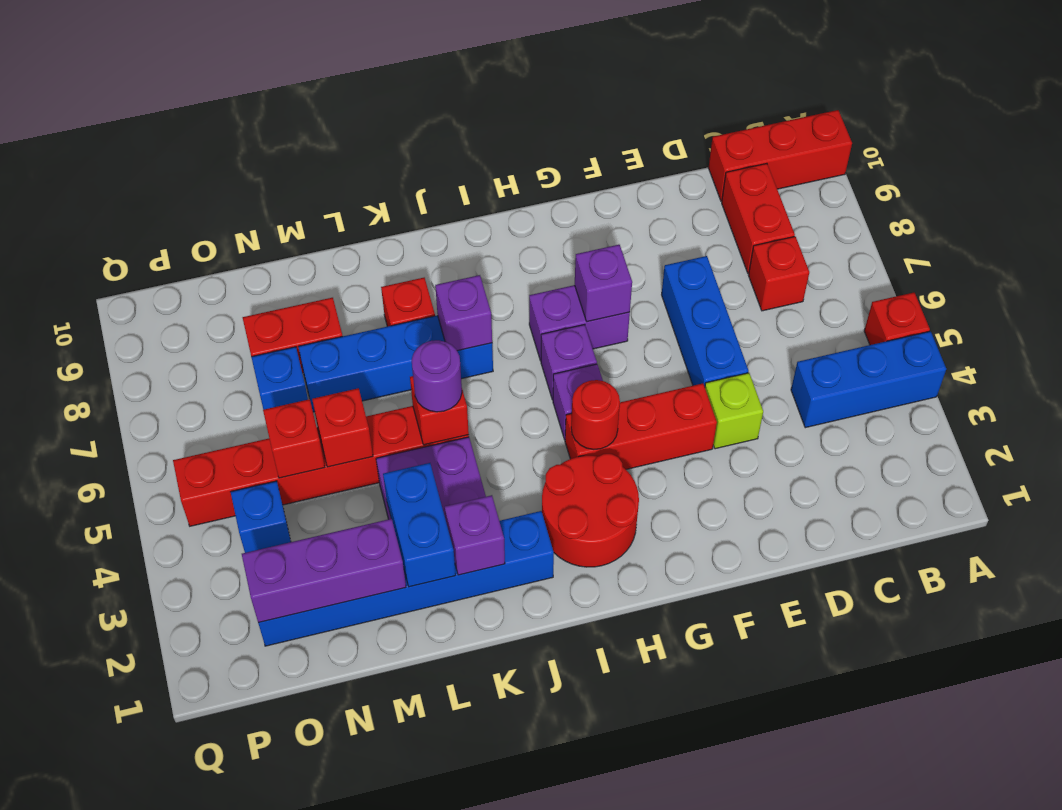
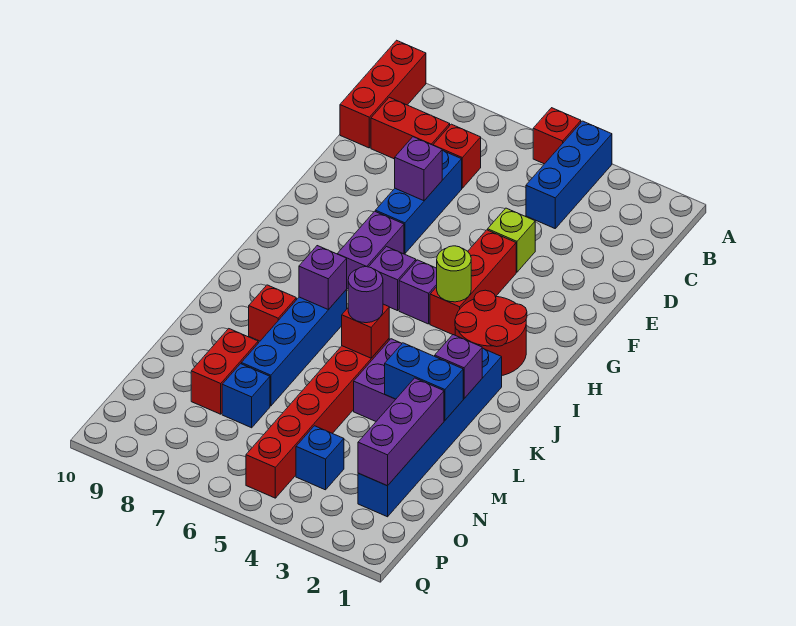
blue 1x3 brick [662,256,749,386] -> blue 1x3 brick turned to [375,150,462,254]
purple 1x1 brick [575,245,632,322] -> purple 1x1 brick moved to [395,137,442,201]
red 1x1 round brick [571,380,620,449] -> lime 1x1 round brick [437,246,471,302]
red 1x1 brick [312,388,373,467] -> none
red 1x1 brick [263,399,325,478] -> none

